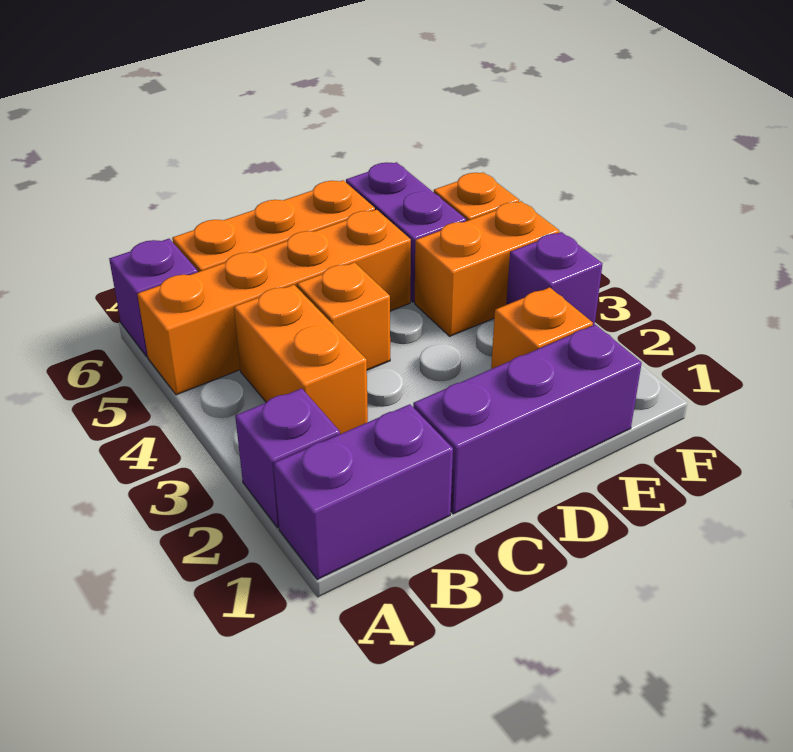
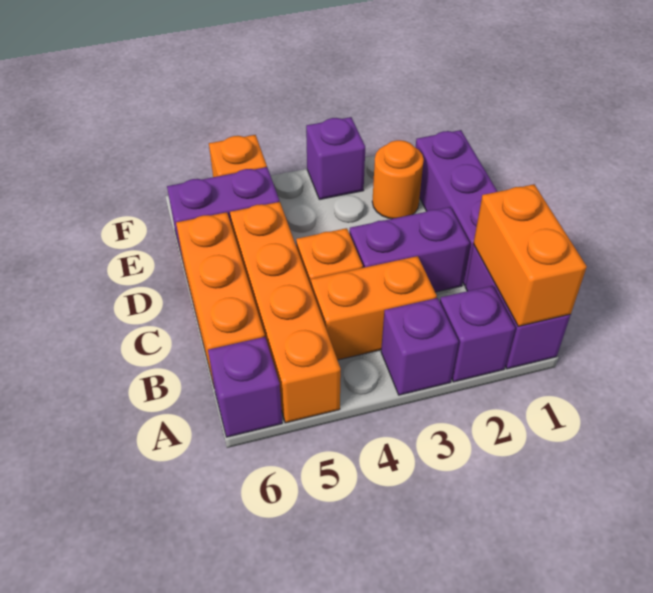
none -> purple 1x1 brick [381,298,458,395]
none -> purple 1x2 brick [349,207,470,292]
orange 1x1 brick [491,287,593,369] -> orange 1x1 round brick [372,140,424,219]
orange 1x2 brick [415,201,559,336] -> orange 1x2 brick moved to [473,184,587,326]

